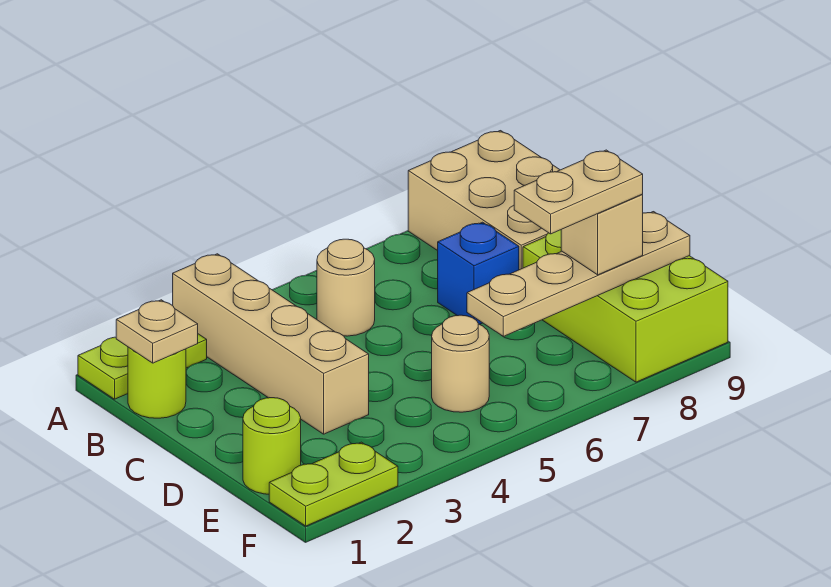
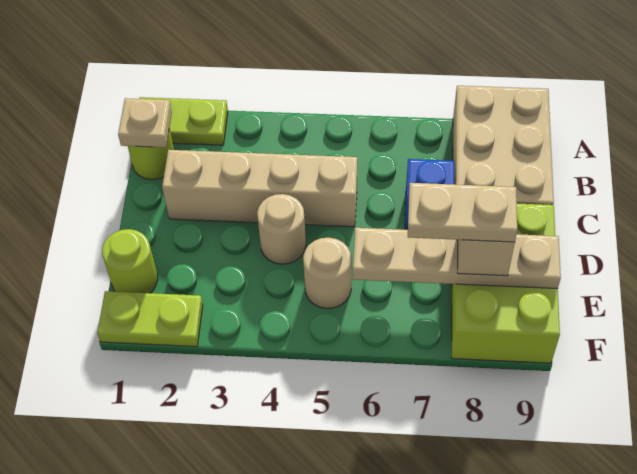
tan 1x4 brick [173,254,369,434] -> tan 1x4 brick turned to [162,150,357,227]
tan 1x1 round brick [317,239,375,336] -> tan 1x1 round brick moved to [257,194,306,264]

